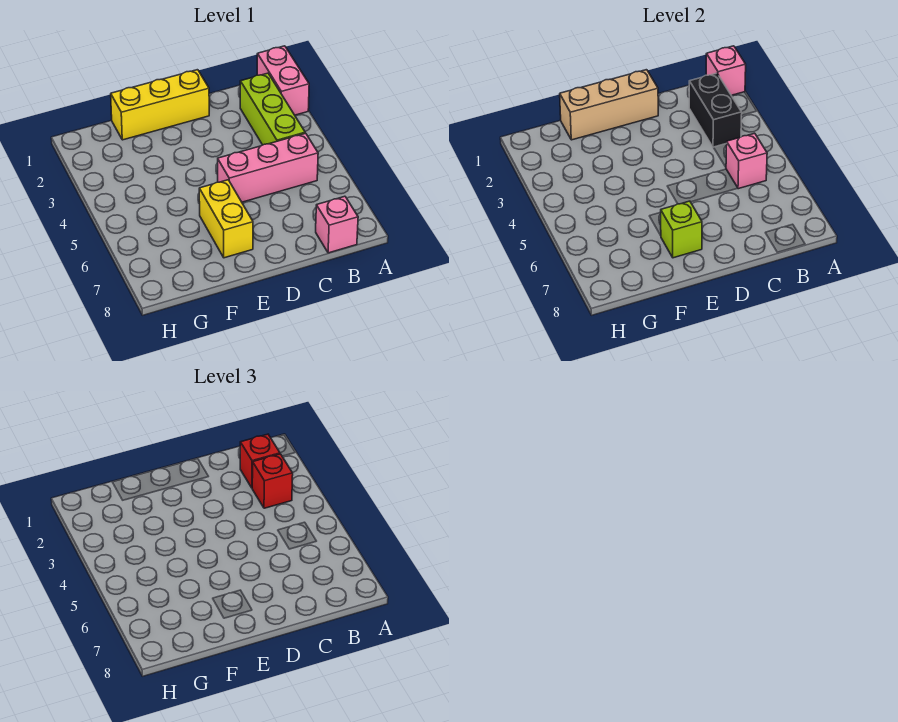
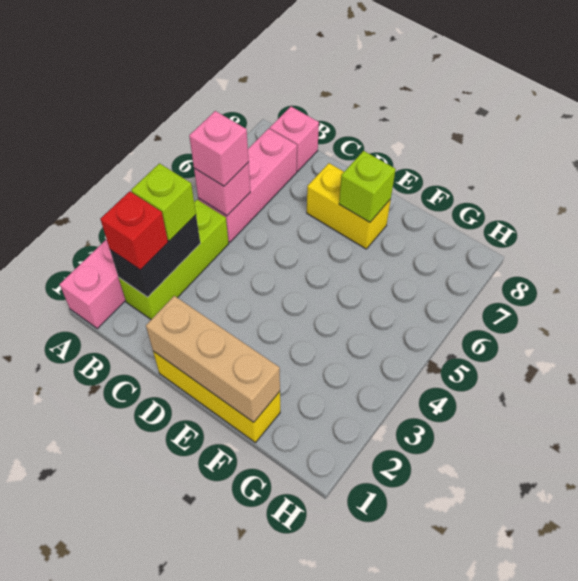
pink 1x1 brick [706,46,746,95] -> pink 1x1 brick moved to [189,111,249,186]
red 1x1 brick [252,454,293,508] -> lime 1x1 brick [131,163,196,241]
pink 1x3 brick [218,133,318,202] -> pink 1x3 brick turned to [198,128,297,242]
yellow 1x2 brick [199,180,253,258] -> yellow 1x2 brick turned to [307,163,391,249]

